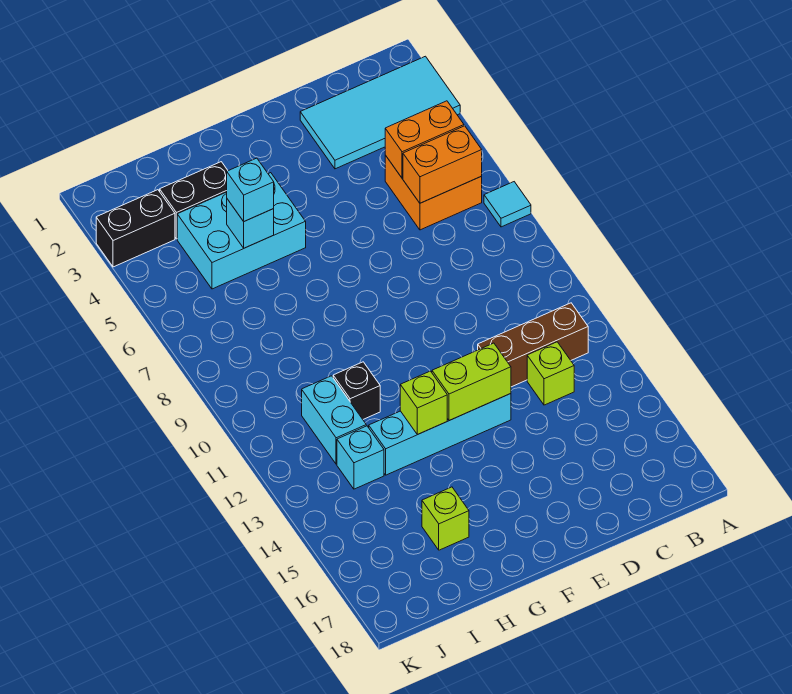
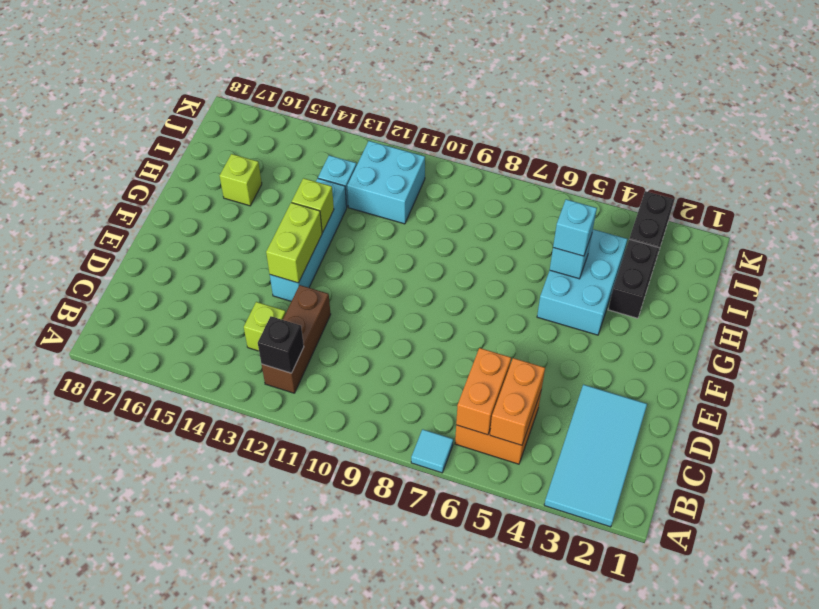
black 1x1 brick [333,362,380,419] -> black 1x1 brick moved to [258,316,304,373]
cyan 1x2 brick [302,376,366,464] -> cyan 2x2 brick [347,141,425,224]

